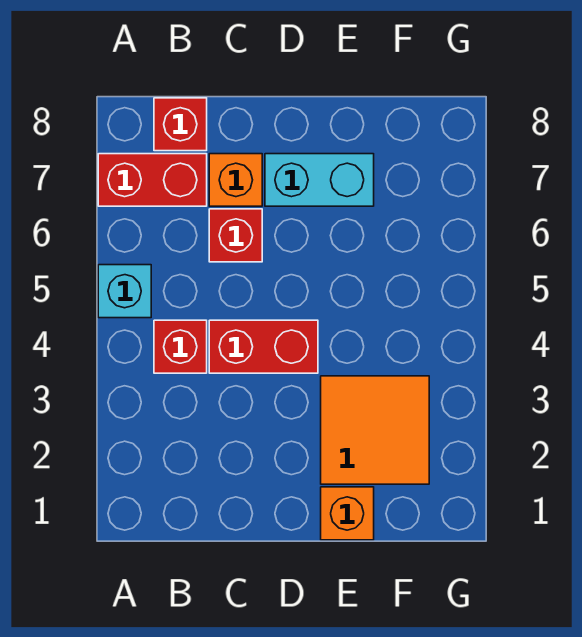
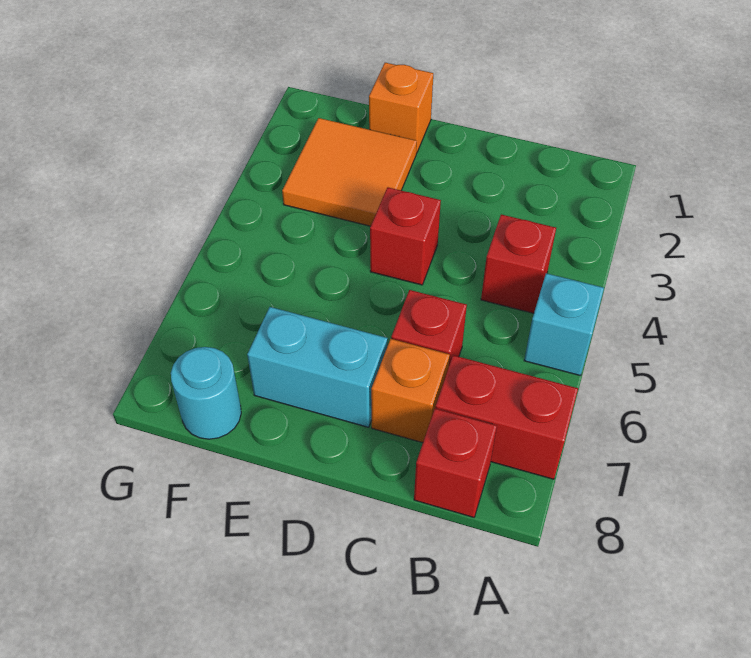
red 1x2 brick [209,320,318,373] -> red 1x1 brick [370,187,441,285]
none -> cyan 1x1 round brick [171,347,241,439]

